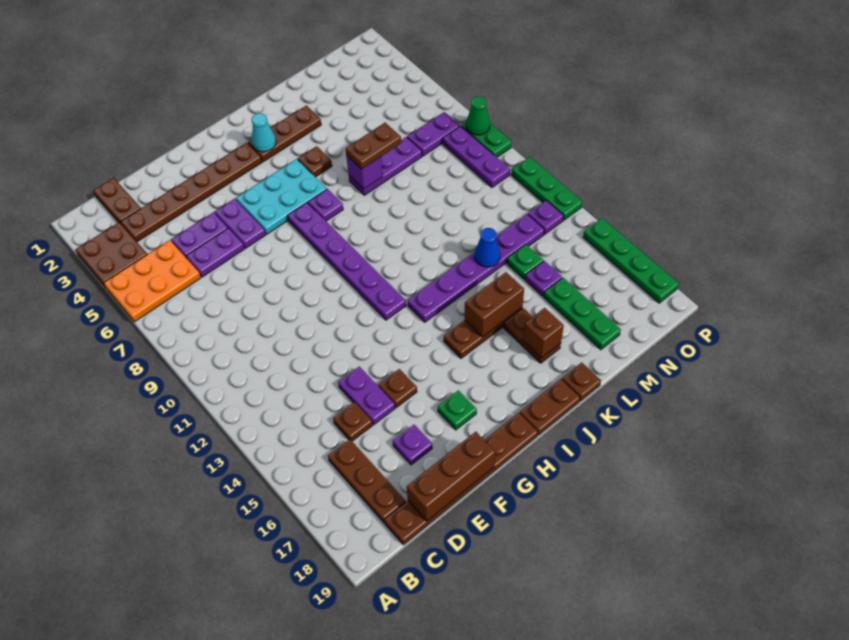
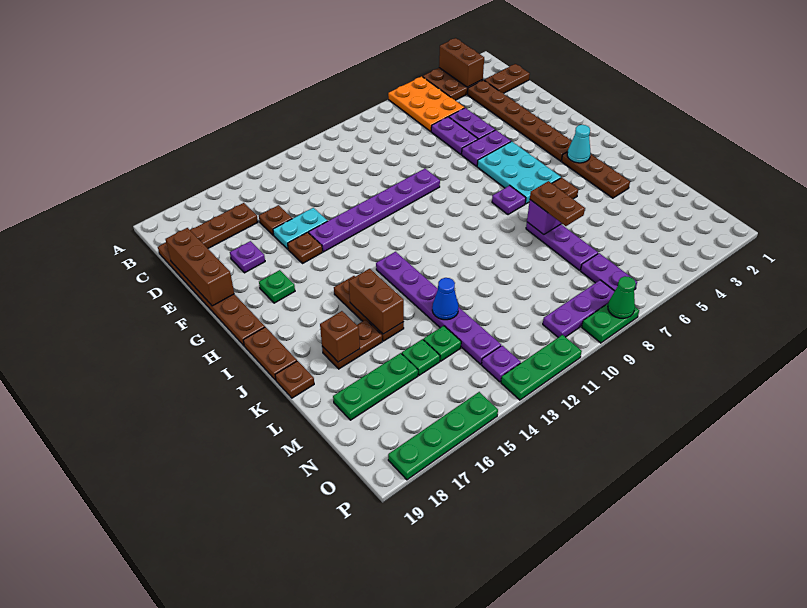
none -> brown 1x2 brick [439,38,484,87]
purple 1x2 plate [338,367,395,425] -> cyan 1x2 plate [273,208,327,249]
purple 1x6 plate [287,203,406,320] -> purple 1x6 plate moved to [309,168,440,252]
purple 1x1 plate [525,261,562,297] -> green 1x1 plate [402,339,440,375]

